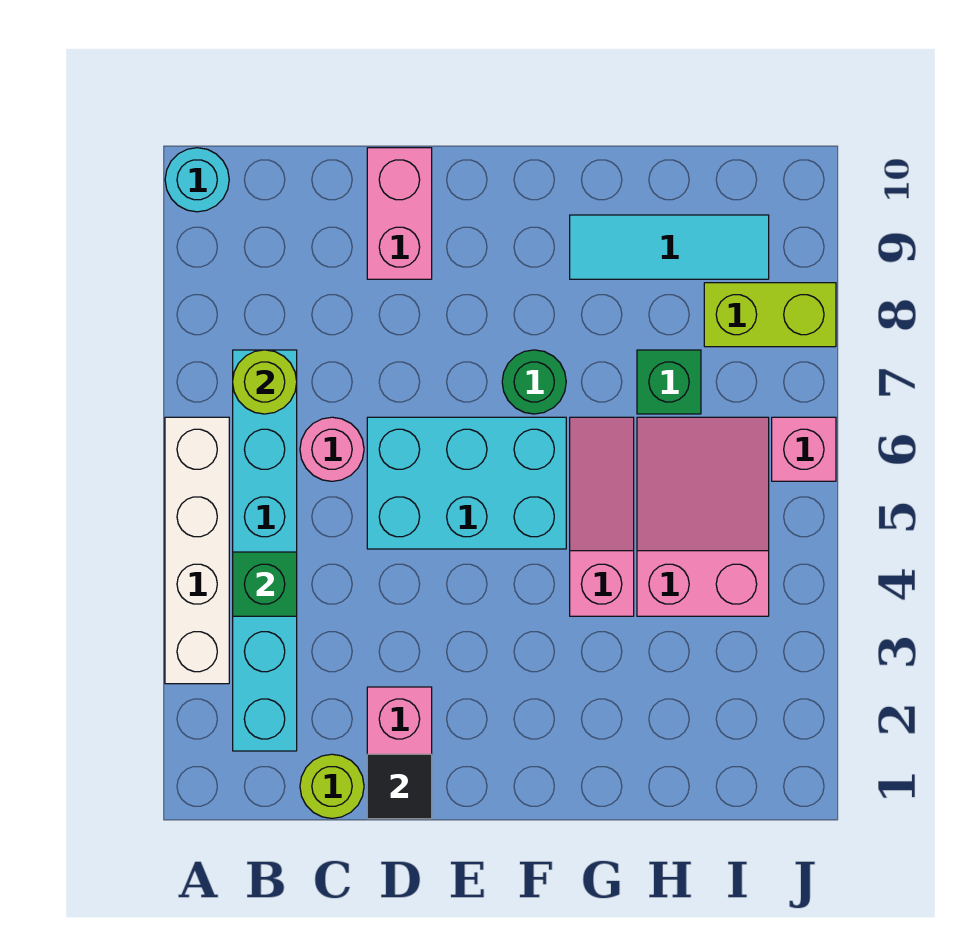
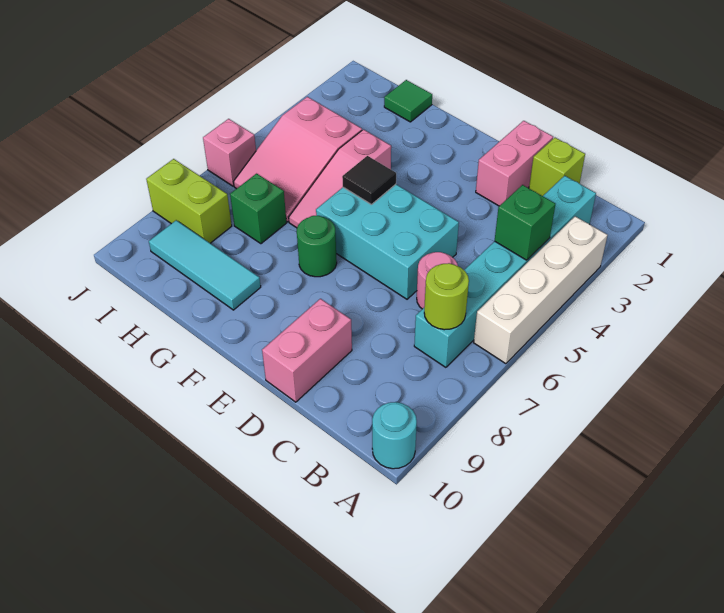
lime 1x1 round brick [300,754,364,818] -> lime 1x1 brick [529,138,585,196]
black 1x1 tile [367,754,432,819] -> black 1x1 tile moved to [342,156,396,205]
none -> green 1x1 tile [384,80,432,122]

